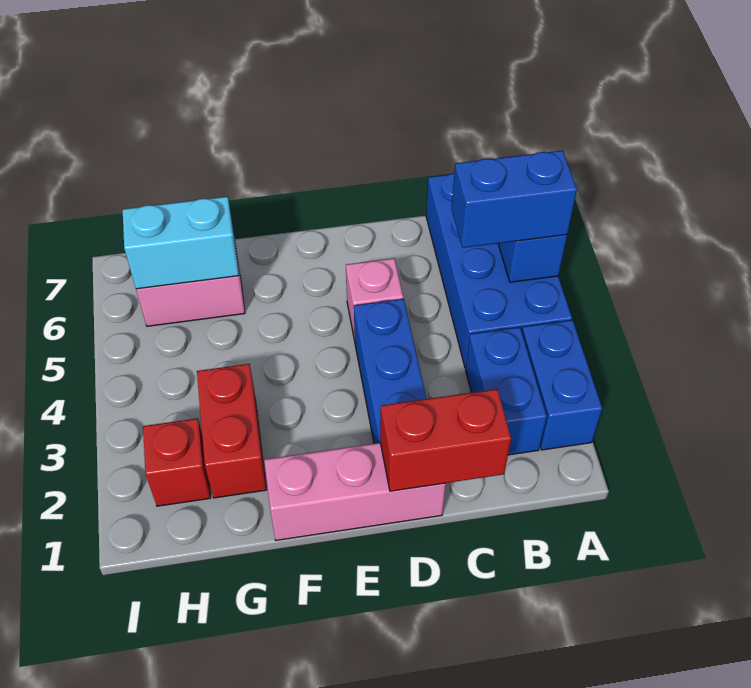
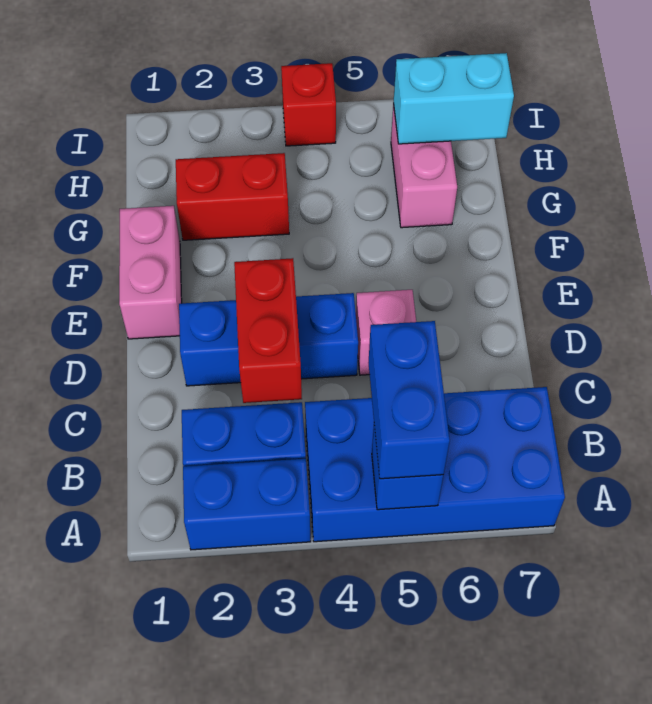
red 1x2 brick [380,389,511,491] -> red 1x2 brick moved to [234,258,302,403]
pink 1x3 brick [264,443,446,540] -> pink 1x2 brick [119,206,182,339]
cyan 1x2 brick [123,197,239,289] -> cyan 1x2 brick turned to [394,53,514,144]
red 1x1 brick [143,418,211,506] -> red 1x1 brick moved to [281,63,336,146]

